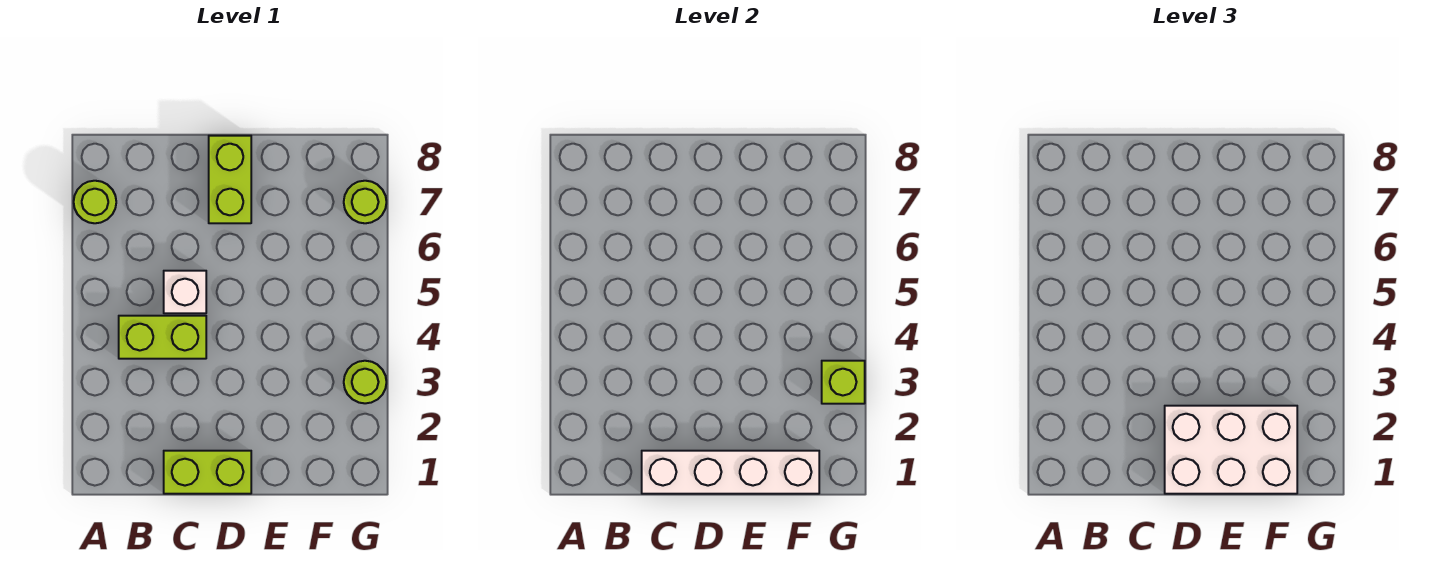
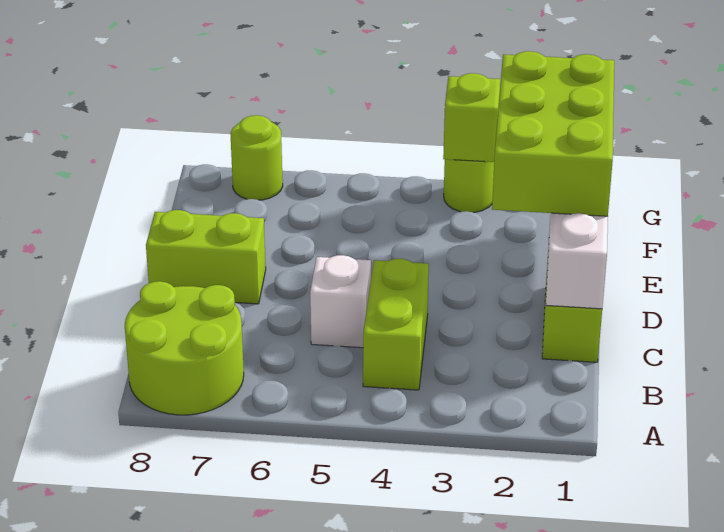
lime 1x1 round brick [74,181,116,223] -> lime 2x2 round brick [125,281,244,415]
white 2x3 brick [1165,406,1297,494] -> lime 2x3 brick [492,51,614,216]

